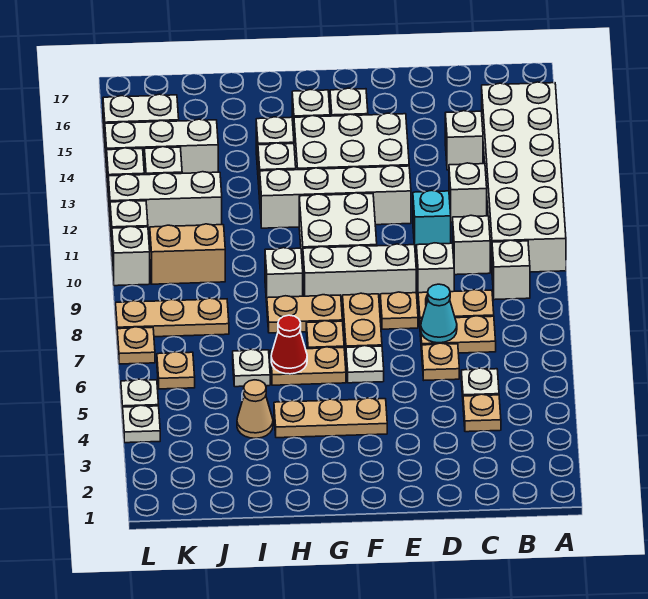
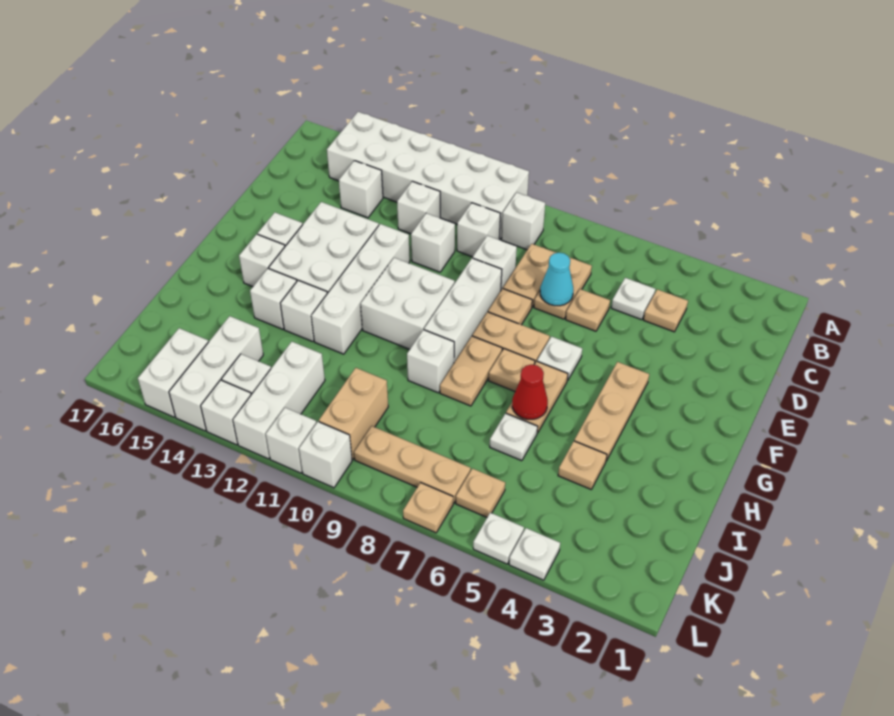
cyan 1x1 brick [413,190,451,250] -> white 1x1 brick [411,213,455,272]
tan 1x1 cone [237,380,273,438] -> tan 1x1 plate [558,441,607,489]
tan 1x3 plate [116,298,229,337] -> tan 1x3 plate turned to [354,426,471,503]

